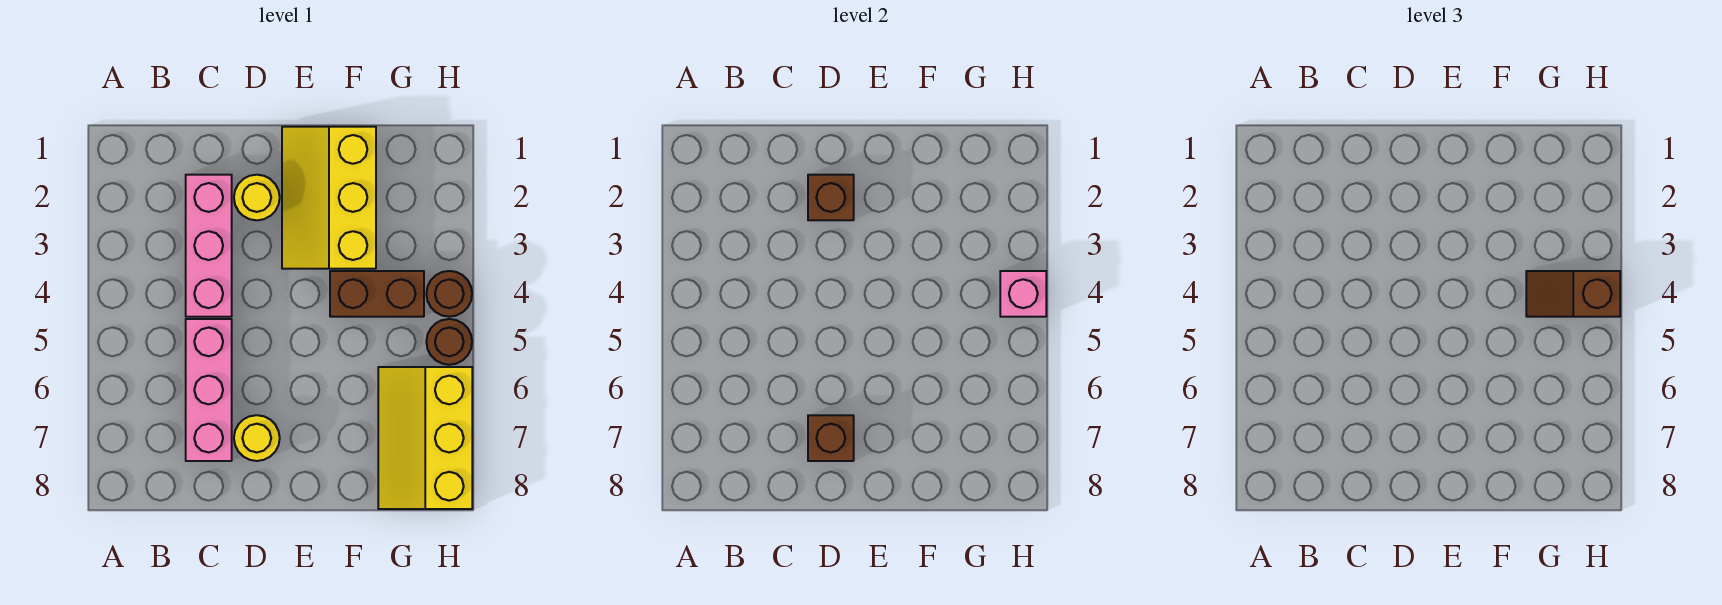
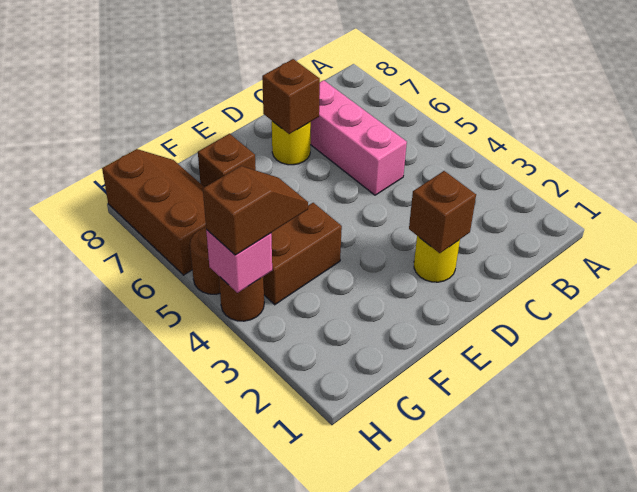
pink 1x3 brick [186,175,232,317] -> none
yellow 2x3 slope [282,127,376,269] -> none
none -> brown 1x1 brick [198,134,256,187]
yellow 2x3 slope [378,367,472,509] -> brown 2x3 slope [102,149,206,275]

